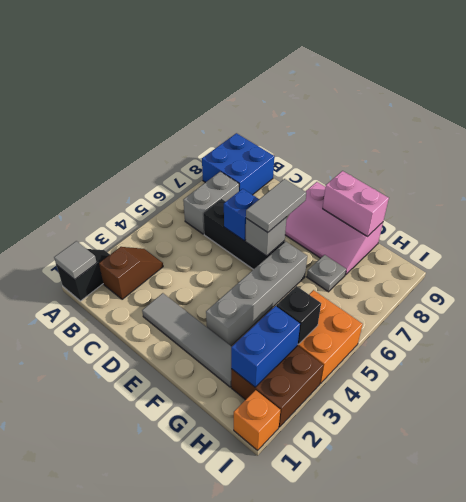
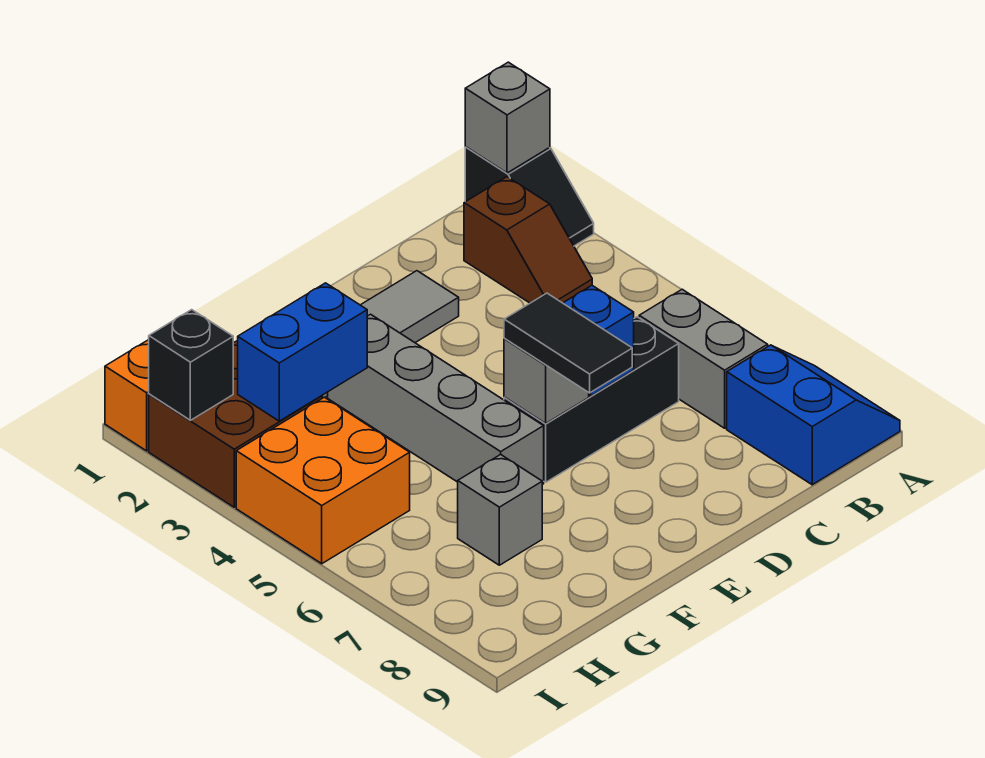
grey 1x1 tile [54,241,97,280] -> grey 1x1 brick [465,62,550,173]
blue 2x2 brick [202,133,274,195] -> blue 2x2 slope [727,345,900,485]
grey 1x2 tile [246,179,306,232] -> black 1x2 tile [504,293,632,393]
pink 2x3 slope [285,182,383,275] -> none
pink 1x2 brick [323,171,389,236] -> none
grey 1x1 plate [307,255,346,292] -> grey 1x1 brick [458,454,542,565]
blue 1x2 brick [231,306,300,387] -> blue 1x2 brick turned to [238,283,367,421]
black 1x1 brick [276,286,321,344] -> black 1x1 brick moved to [149,310,233,420]

